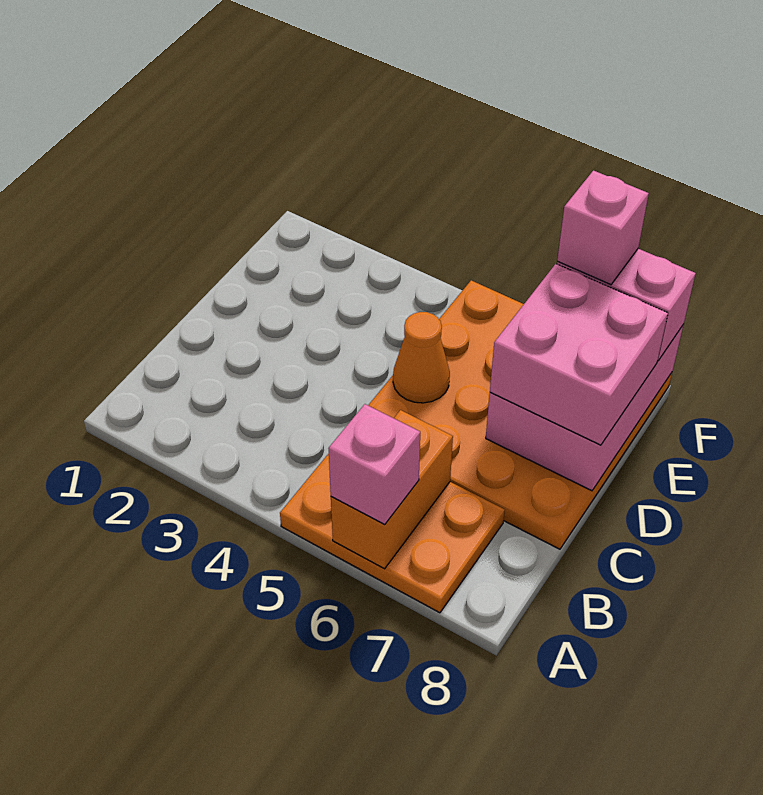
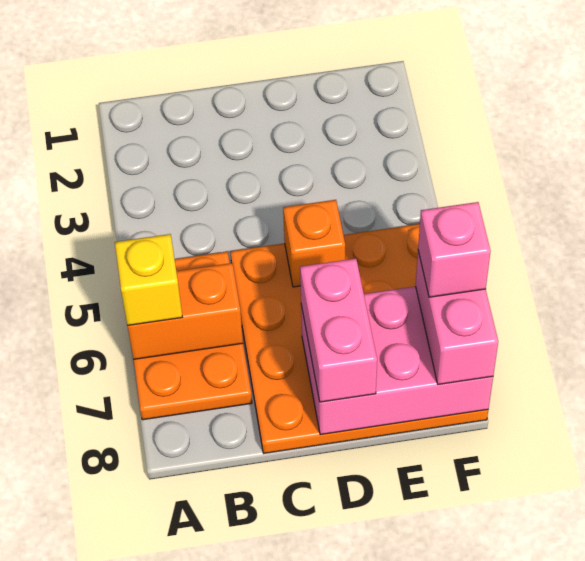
pink 1x1 brick [328,404,420,524] -> yellow 1x1 brick [115,234,182,326]
orange 1x1 cone [393,312,450,403] -> orange 1x1 brick [283,200,345,287]
pink 2x2 brick [490,264,668,445] -> pink 1x2 brick [300,259,377,402]

